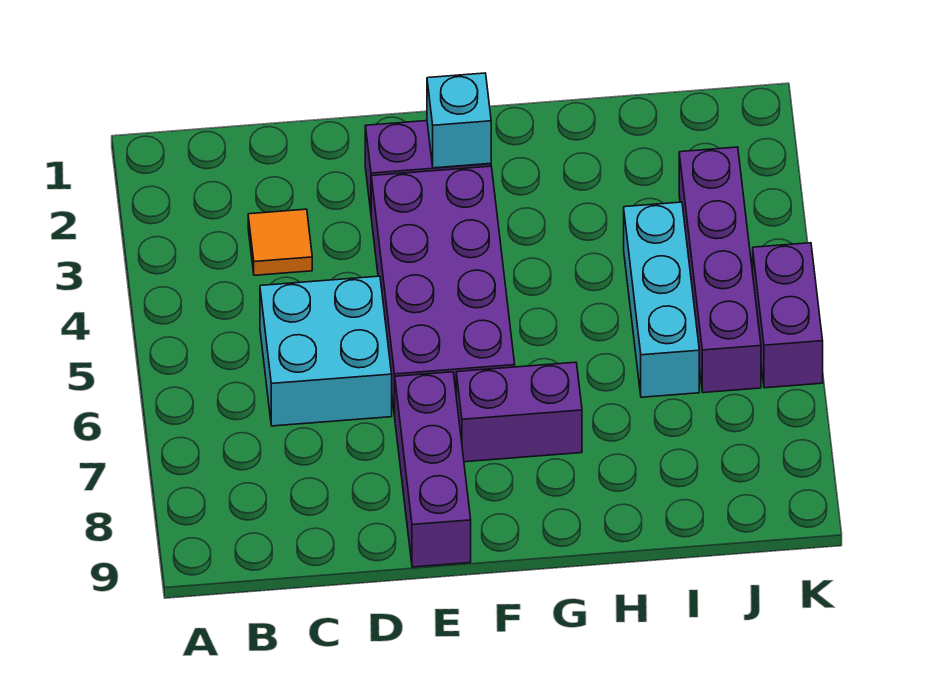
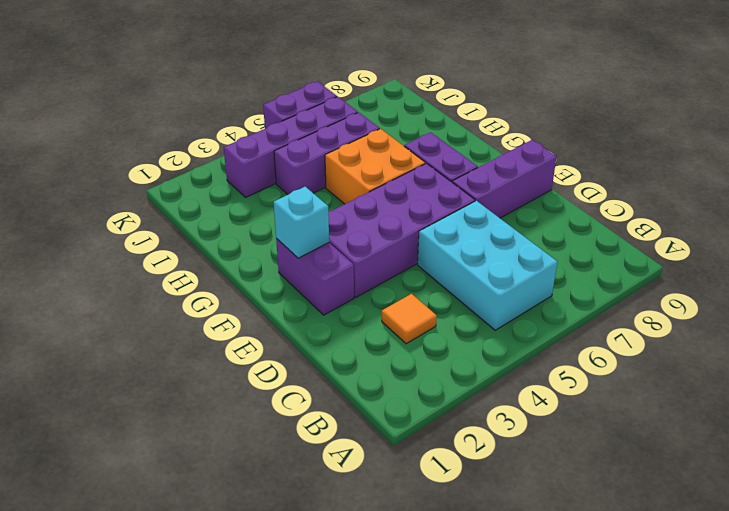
cyan 2x2 brick [260,276,392,426] -> cyan 2x3 brick [418,201,557,330]
none -> orange 2x2 brick [325,129,425,204]
cyan 1x3 brick [624,202,699,397] -> purple 1x3 brick [274,112,380,194]

